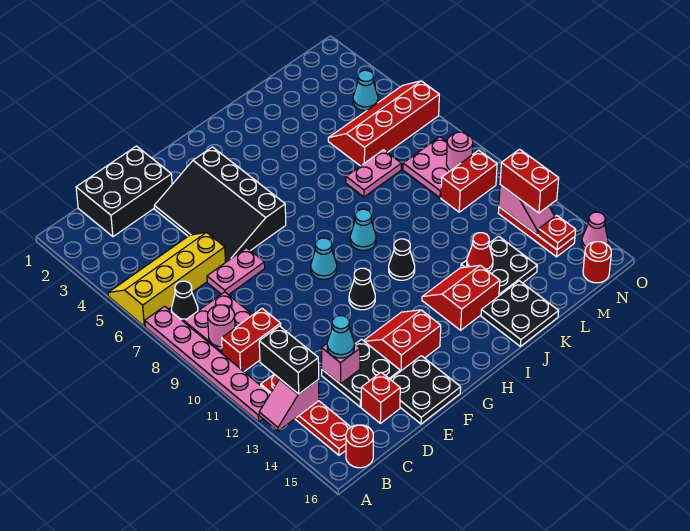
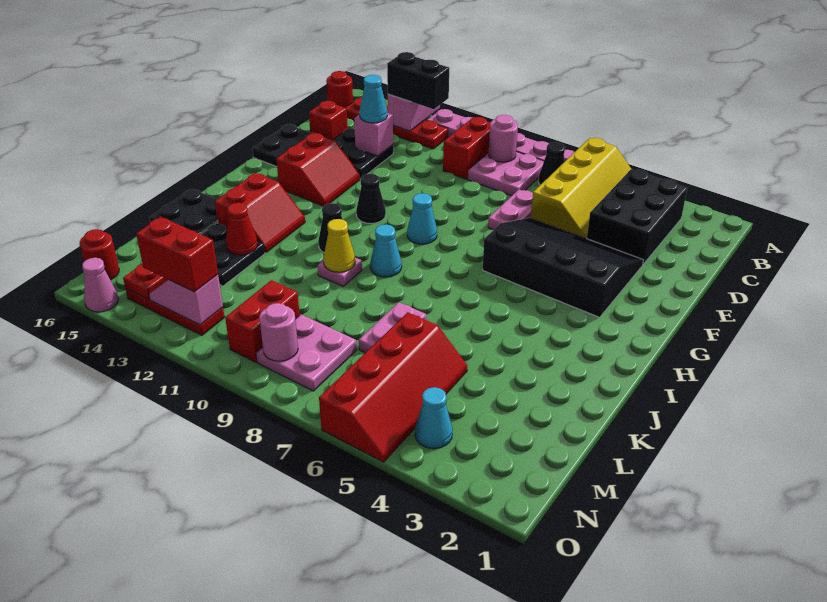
black 2x3 brick [76,146,172,237] -> black 2x3 brick moved to [587,169,687,264]
none -> pink 1x1 plate [318,258,362,286]
none -> yellow 1x1 cone [323,219,355,272]

